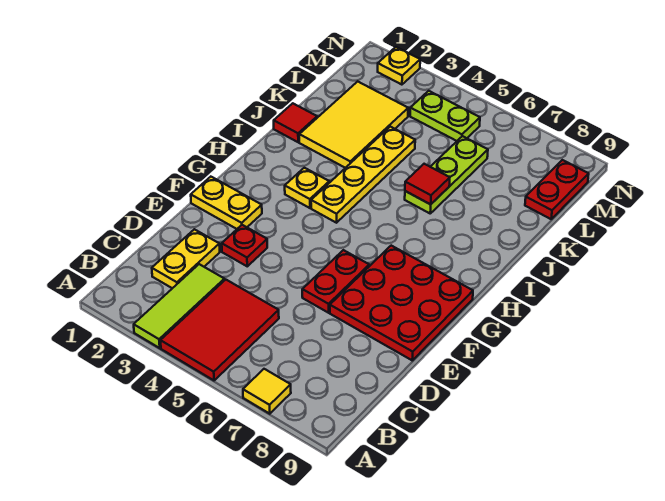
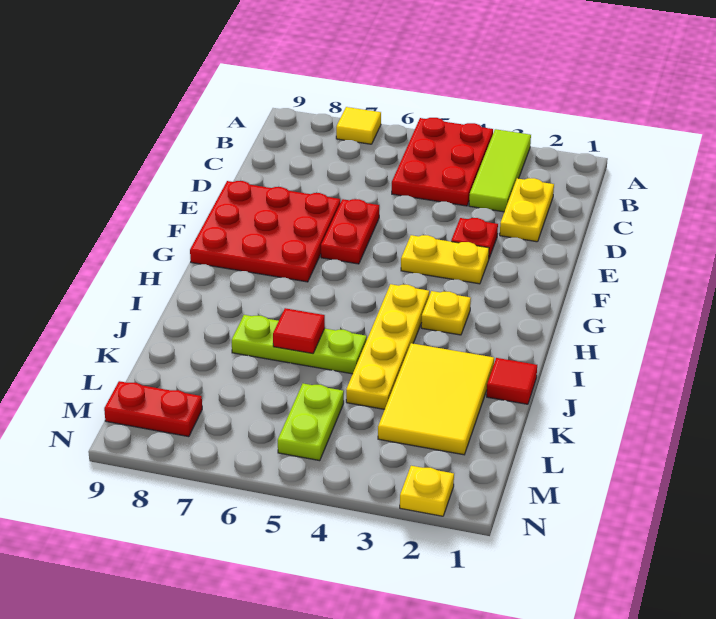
red 2x3 tile [160,280,279,380] -> red 2x3 plate [392,118,493,206]
yellow 1x2 plate [191,177,262,229] -> yellow 1x2 plate moved to [401,235,489,284]
lime 1x3 plate [405,136,488,213] -> lime 1x3 plate turned to [232,315,367,374]
red 1x2 plate [525,160,589,219] -> red 1x2 plate turned to [104,381,202,437]
lime 1x2 plate [410,91,480,141] -> lime 1x2 plate turned to [278,384,344,461]

